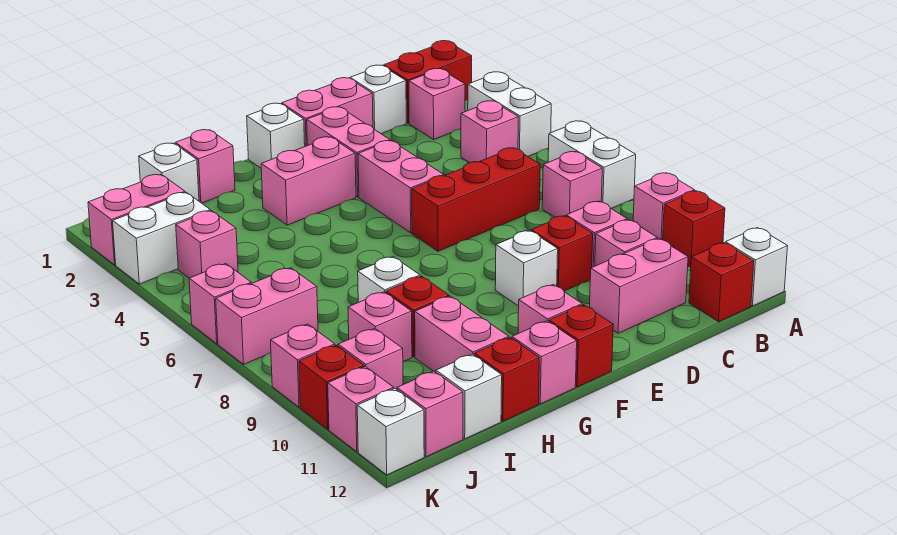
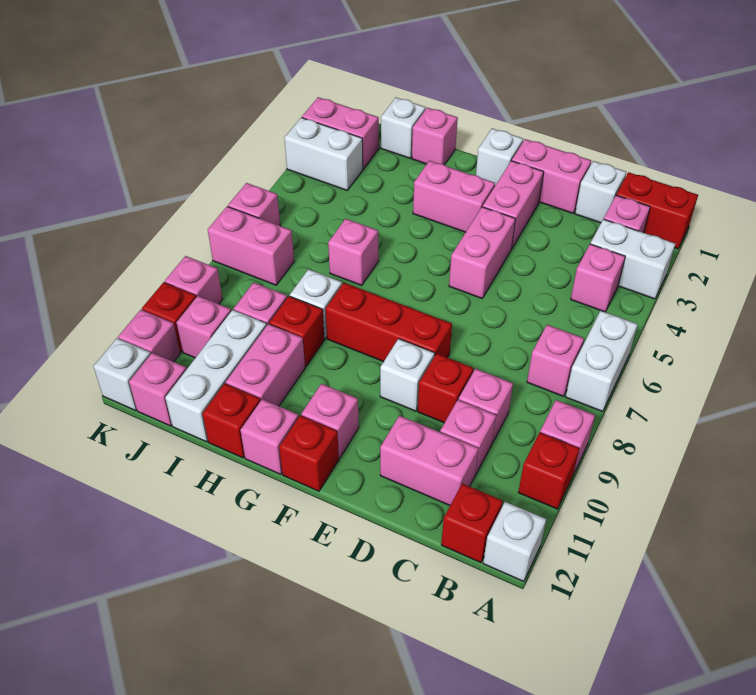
white 1x2 brick [468,72,551,156] -> white 1x2 brick turned to [590,219,675,299]
red 1x3 brick [412,148,540,251] -> red 1x3 brick moved to [325,283,452,362]
white 1x1 brick [436,354,502,439] -> white 1x3 brick [165,310,267,442]
pink 1x1 brick [176,211,238,278] -> pink 1x1 brick moved to [328,219,378,285]

